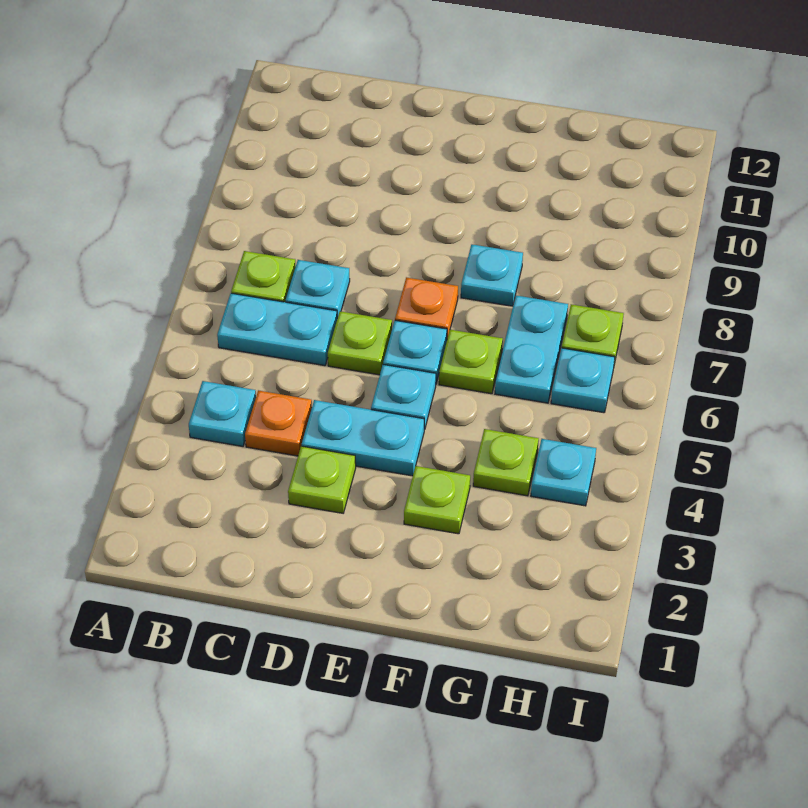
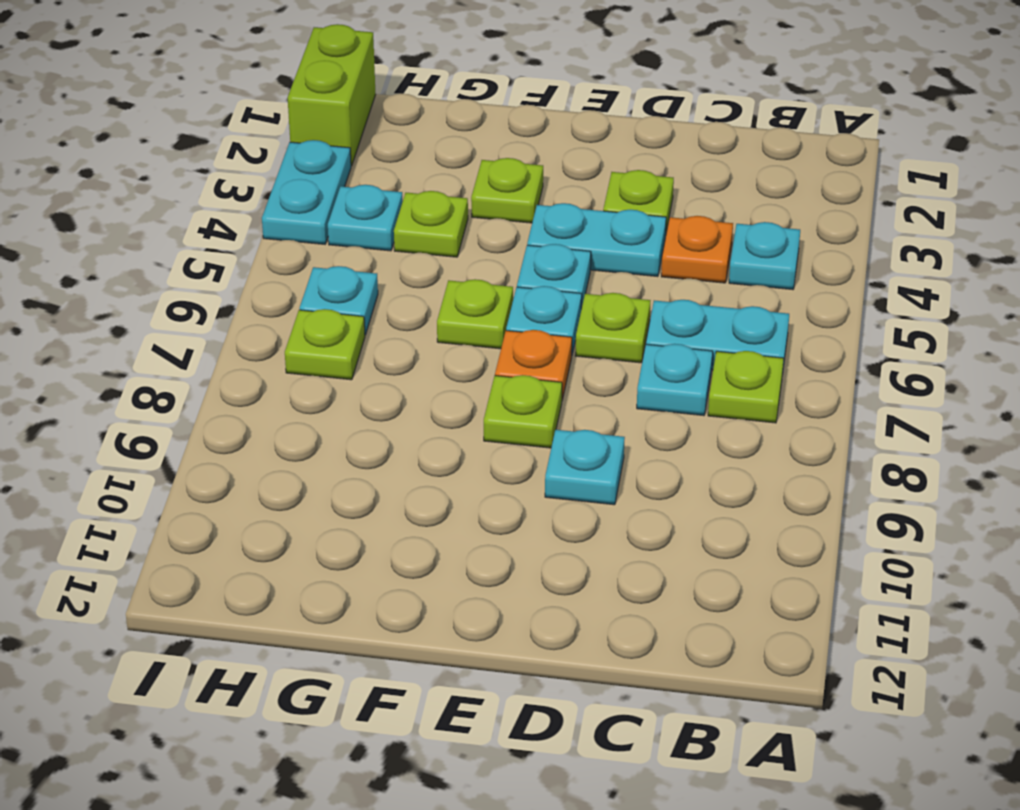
none -> lime 1x1 plate [484,375,562,448]
cyan 1x1 plate [461,244,523,306] -> cyan 1x1 plate moved to [545,430,625,505]
cyan 1x2 plate [495,295,568,403] -> cyan 1x2 plate moved to [262,140,351,244]
none -> lime 1x2 brick [288,24,376,166]

